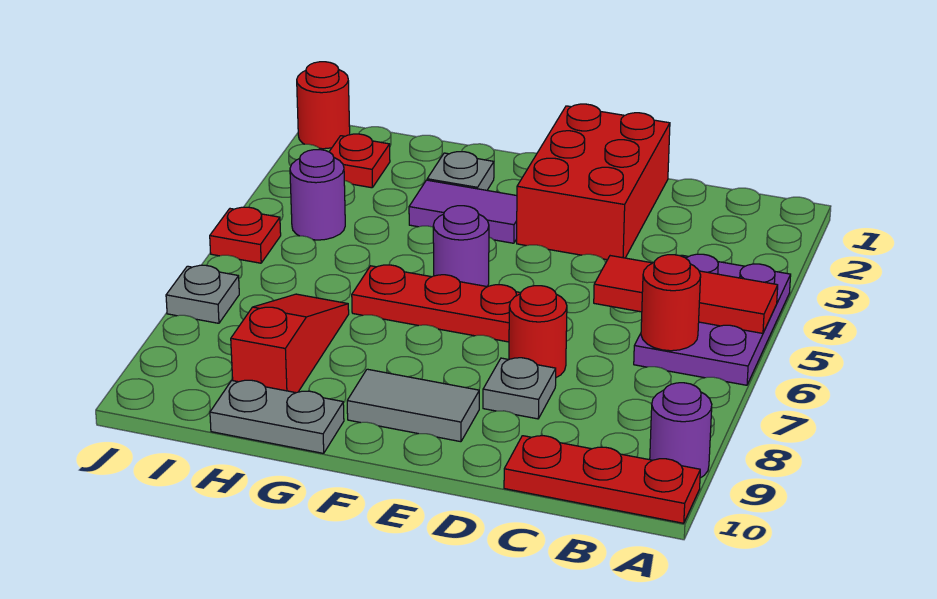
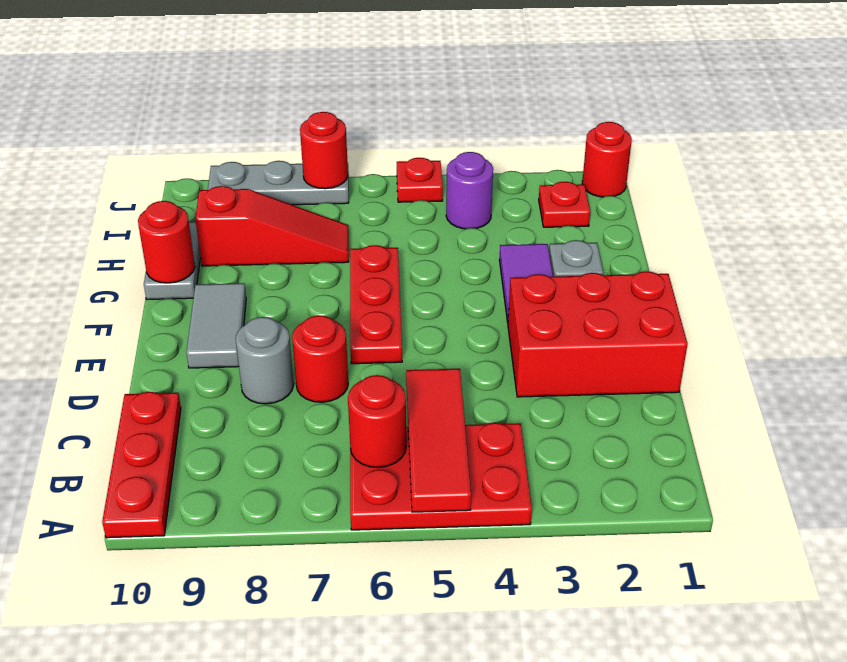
purple 2x3 plate [634,254,791,385] -> red 2x3 plate [350,423,532,530]
purple 1x1 round brick [650,383,712,478] -> none
grey 1x1 plate [483,358,556,419] -> grey 1x1 round brick [236,317,294,404]
purple 1x1 round brick [433,206,489,287] -> none
none -> red 1x1 round brick [138,201,195,283]
grey 1x1 plate [166,265,239,323] -> grey 1x3 plate [208,161,349,205]
none -> red 1x1 round brick [300,112,348,189]

